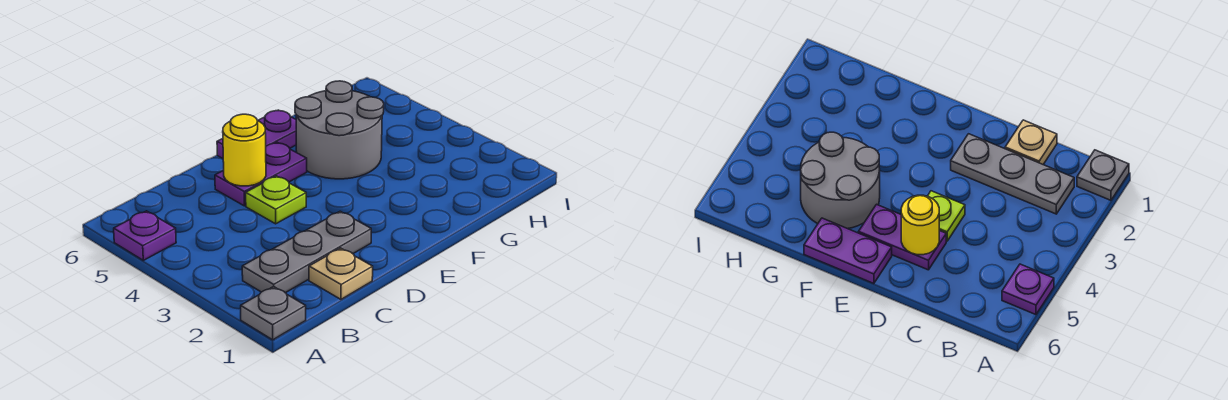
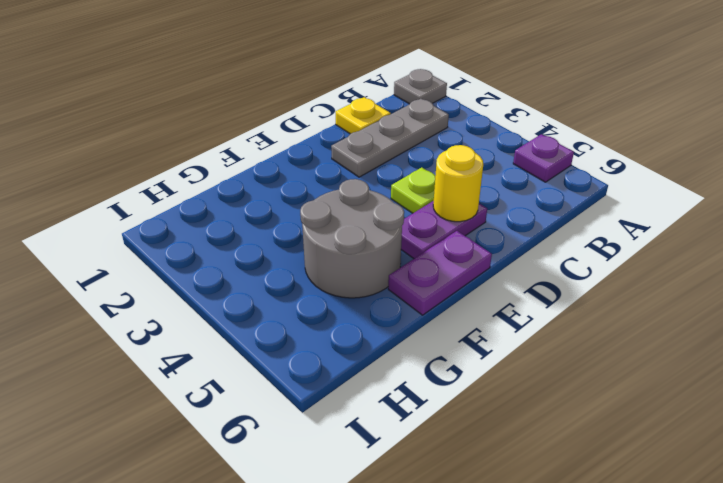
tan 1x1 plate [309,248,373,299] -> yellow 1x1 plate [336,97,391,134]

